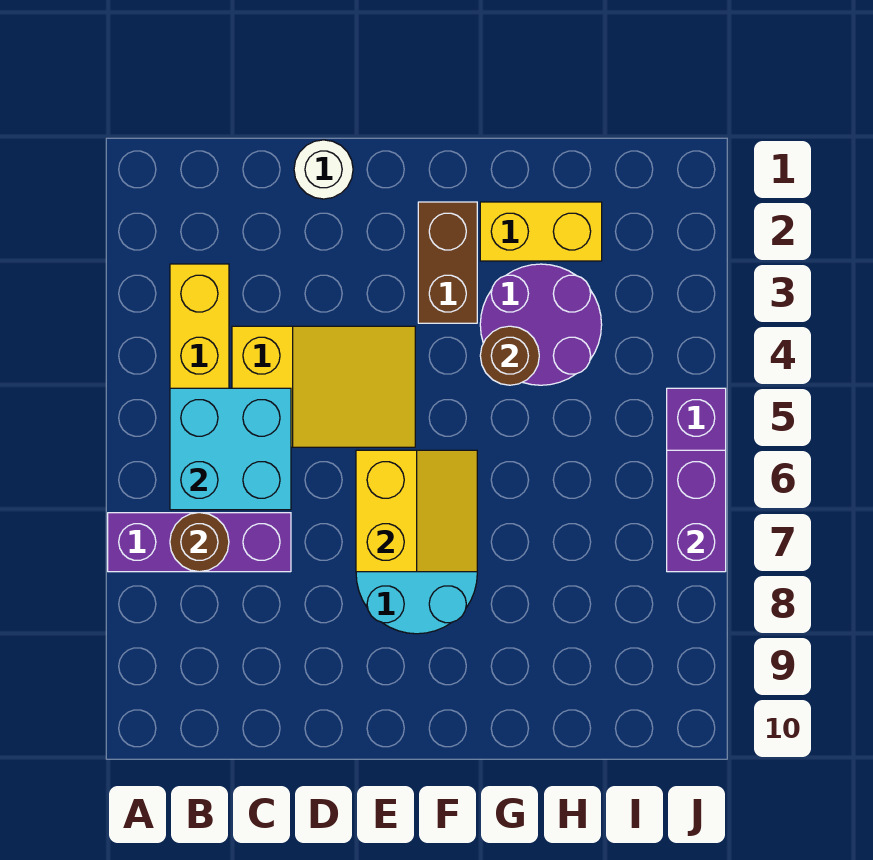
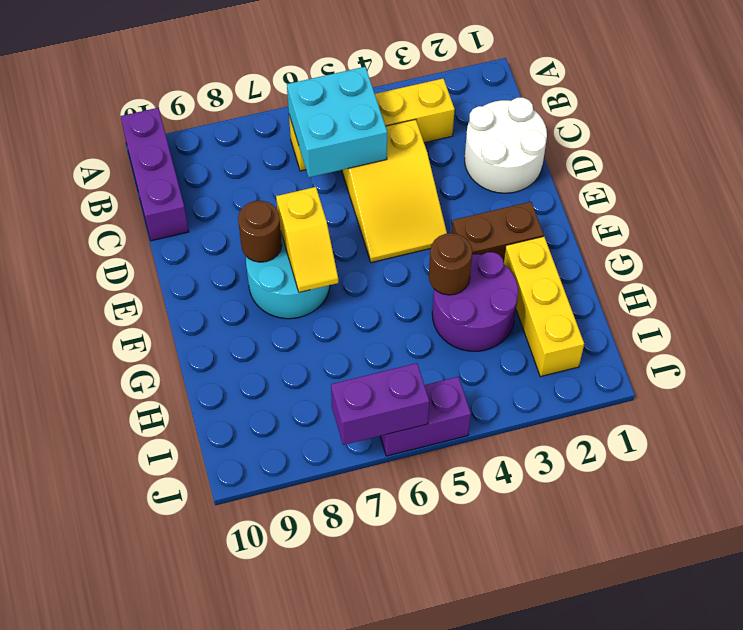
purple 1x3 brick [108,513,291,572] -> purple 1x3 brick moved to [120,108,189,241]
brown 1x1 round brick [170,513,229,572] -> brown 1x1 round brick moved to [238,201,282,262]
white 1x1 round brick [294,140,353,199] -> white 2x2 round brick [465,98,547,193]
yellow 2x2 slope [356,450,477,572] -> yellow 1x2 slope [276,187,338,292]
yellow 1x2 brick [480,202,602,261] -> yellow 1x3 brick [503,236,584,377]

